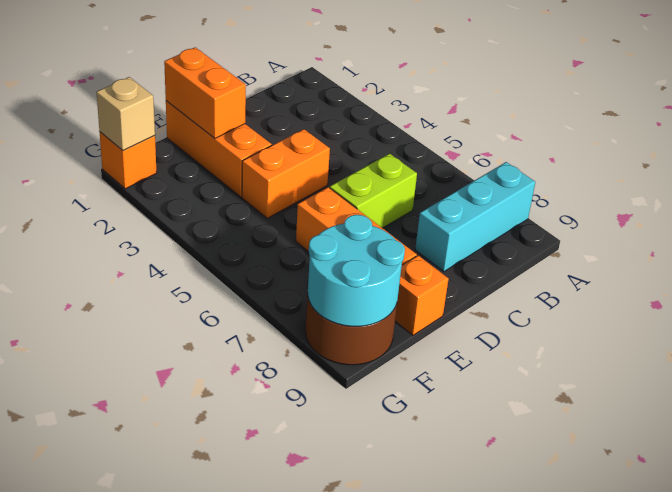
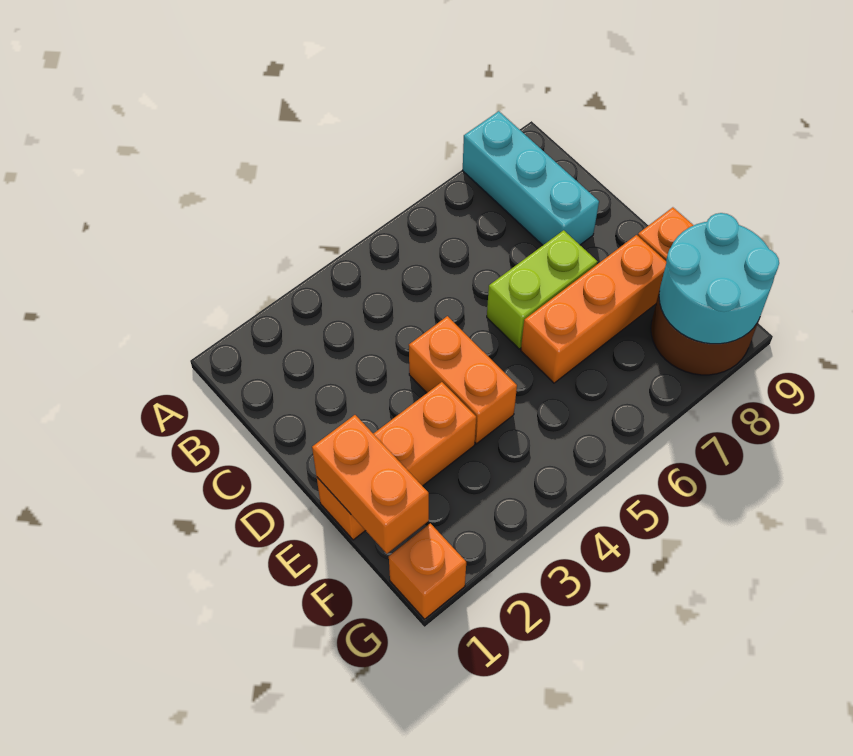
lime 1x2 brick [330,154,417,228] -> lime 1x2 brick turned to [487,230,597,349]
orange 1x2 brick [164,47,246,138] -> orange 1x2 brick turned to [312,415,429,554]
tan 1x1 brick [97,77,155,151] -> none

